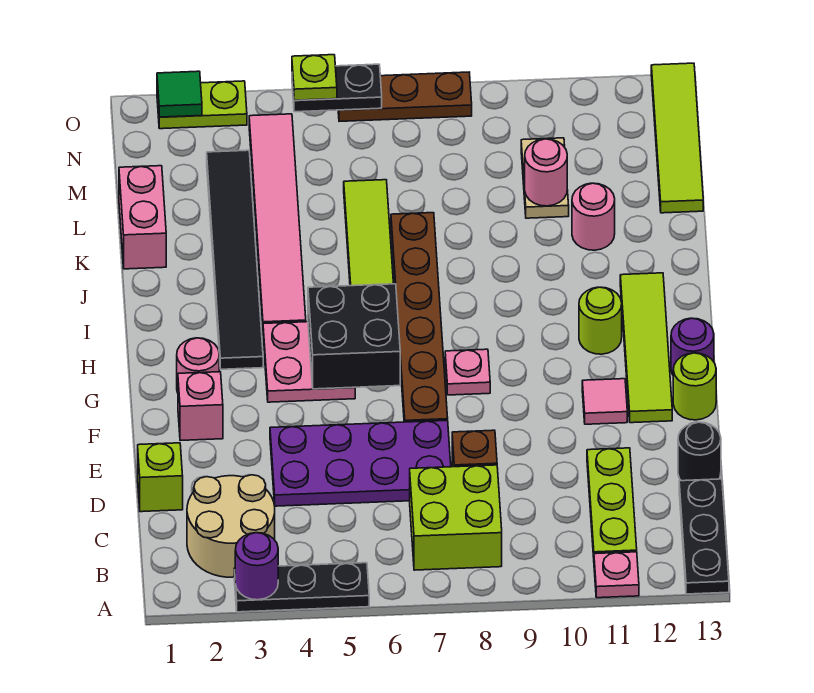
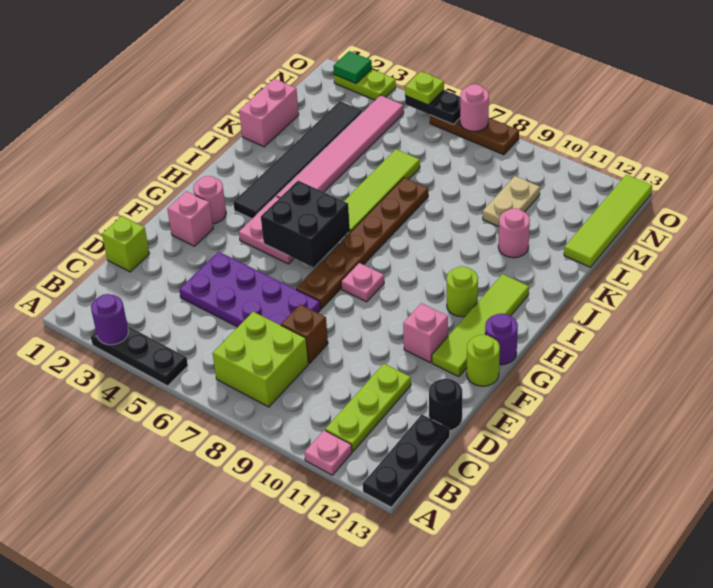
tan 2x2 round brick [187,475,275,577] -> none
pink 1x1 tile [582,379,627,424] -> pink 1x1 brick [403,303,448,363]
pink 1x1 round brick [525,139,567,206] -> pink 1x1 round brick moved to [460,84,489,132]

